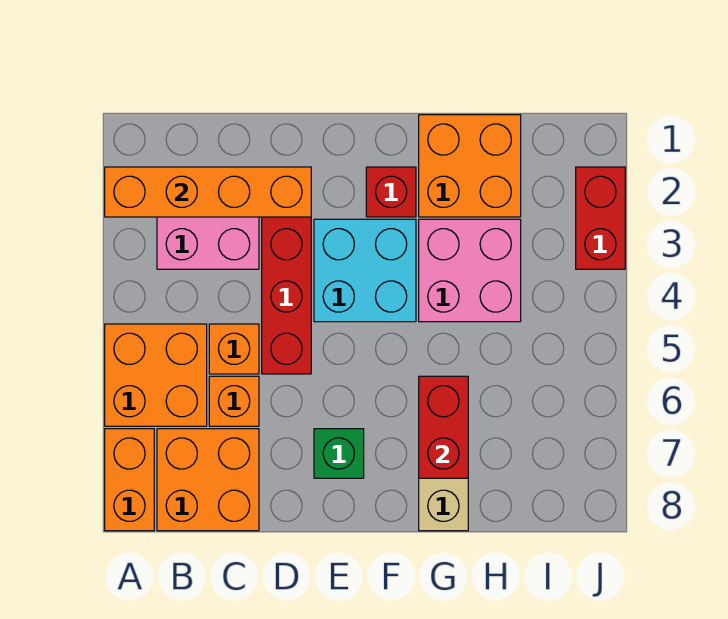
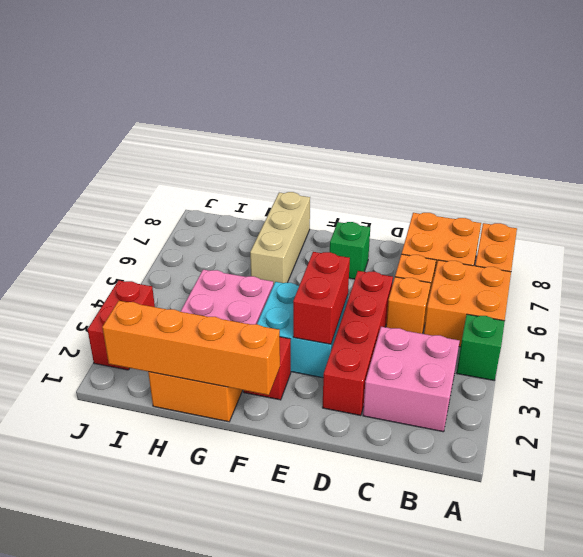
orange 1x4 brick [105,167,311,217] -> orange 1x4 brick moved to [102,301,280,395]
none -> green 1x1 brick [457,314,505,380]
red 1x2 brick [419,376,468,478] -> red 1x2 brick moved to [293,252,350,344]

